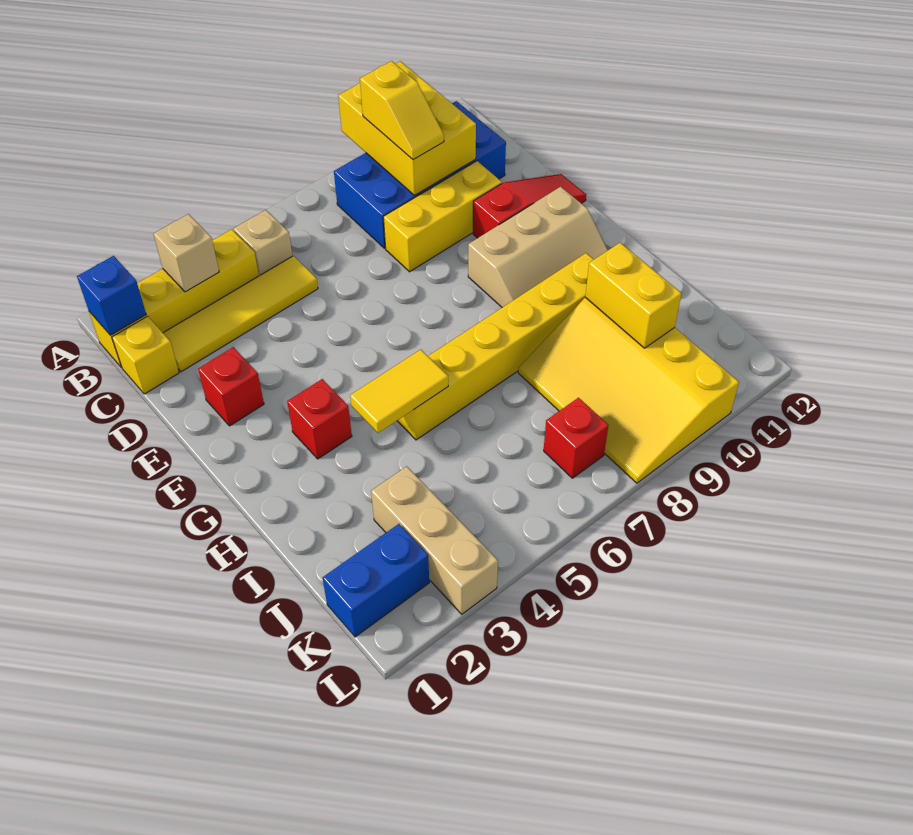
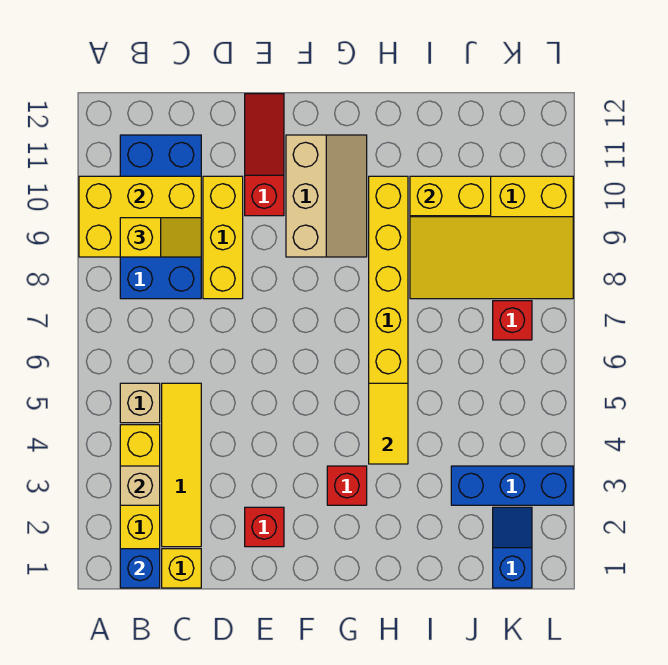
tan 1x3 brick [371,466,498,614] -> blue 1x3 brick [451,466,573,505]
blue 1x2 brick [322,524,429,637] -> blue 1x2 slope [493,507,532,588]

